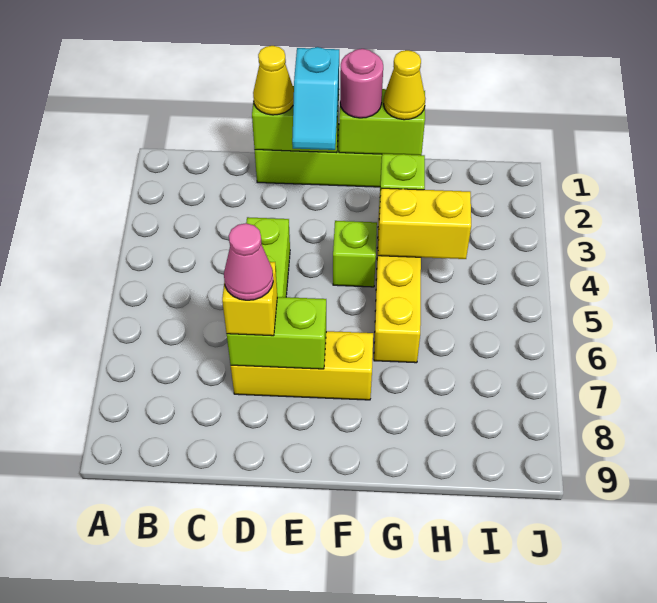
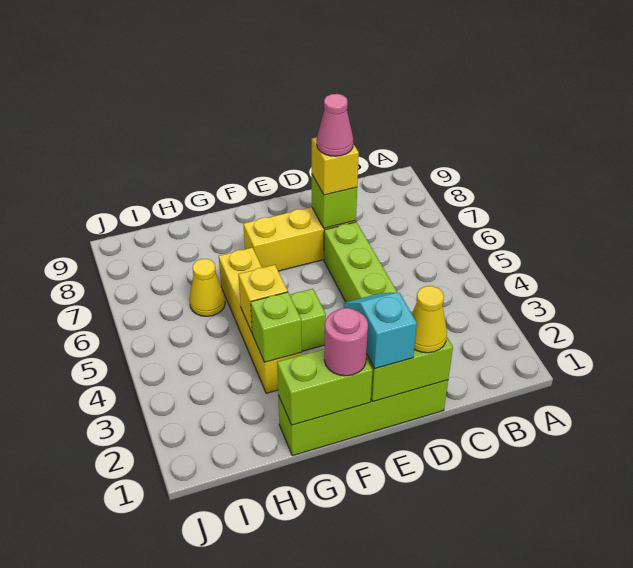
lime 1x2 brick [227,297,326,369] -> lime 1x1 brick [312,175,357,228]
yellow 1x1 cone [384,50,425,120] -> yellow 1x1 cone moved to [189,259,225,316]
yellow 1x2 brick [378,188,471,259] -> yellow 1x1 brick [238,265,288,332]

